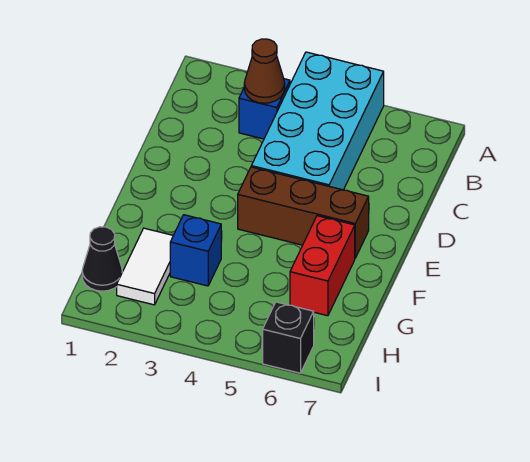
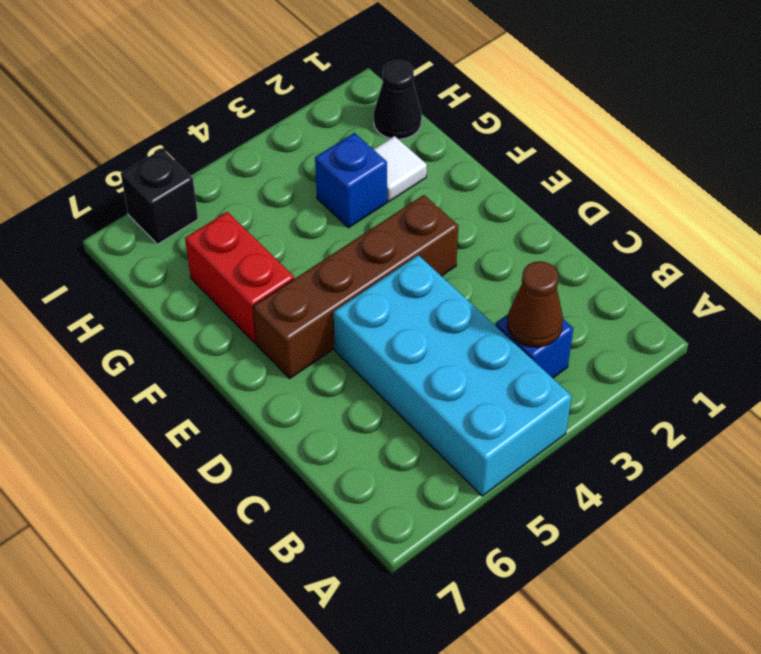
brown 1x3 brick [238,167,369,258] -> brown 1x4 brick [253,195,458,378]
white 1x2 tile [117,228,173,305] -> white 1x1 tile [373,136,427,202]

